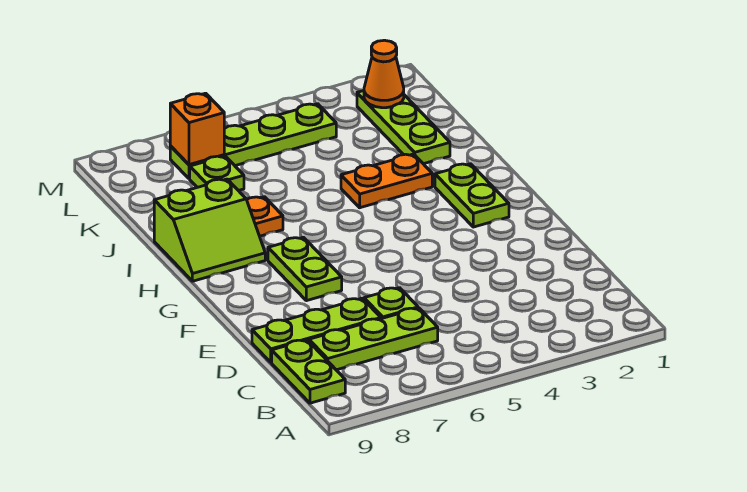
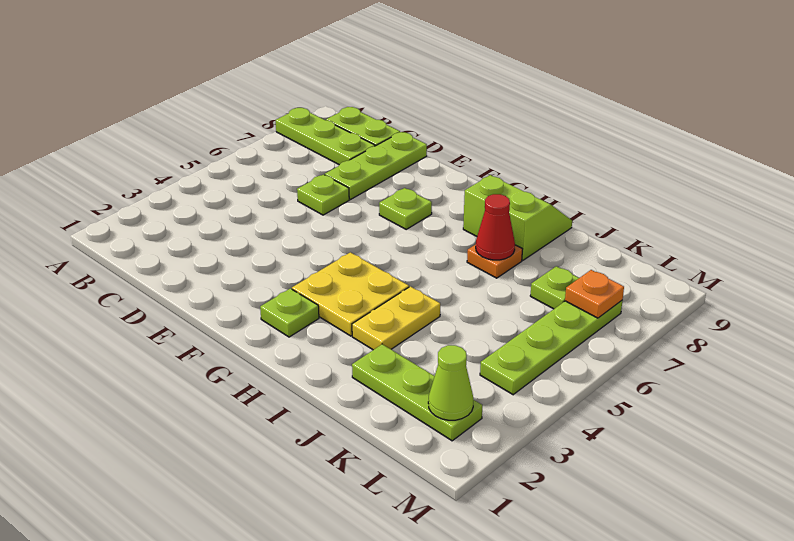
lime 1x3 plate [309,308,438,370] -> lime 1x3 plate turned to [276,108,375,165]
lime 1x2 plate [268,237,342,301] -> lime 1x1 plate [379,188,432,229]
lime 1x2 plate [435,164,509,227] -> lime 1x1 plate [260,288,319,337]
none -> yellow 2x2 plate [292,252,409,336]
lime 2x2 slope [154,179,265,281] -> lime 2x2 slope turned to [463,175,572,260]
orange 1x2 plate [341,154,432,208] -> yellow 1x2 plate [352,286,440,350]
none -> red 1x1 cone [476,194,515,260]
orange 1x1 cone [364,40,404,108] -> lime 1x1 cone [428,345,473,420]
orange 1x1 brick [170,93,224,165] -> orange 1x1 plate [565,270,624,318]

